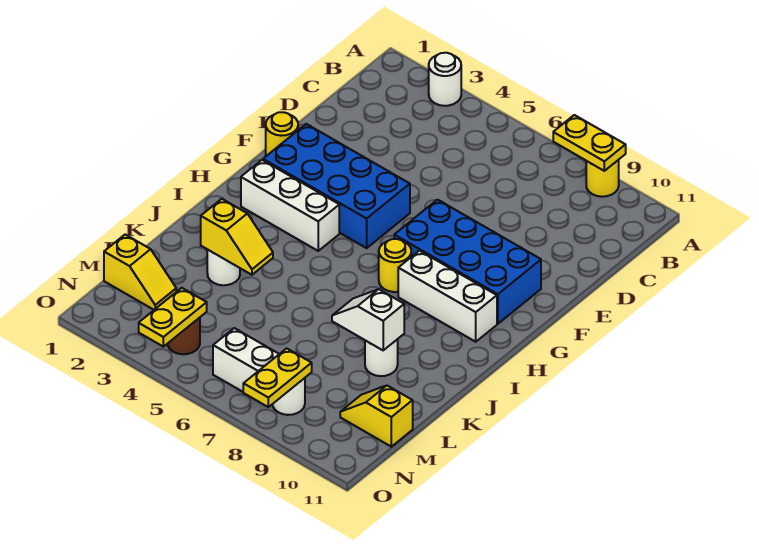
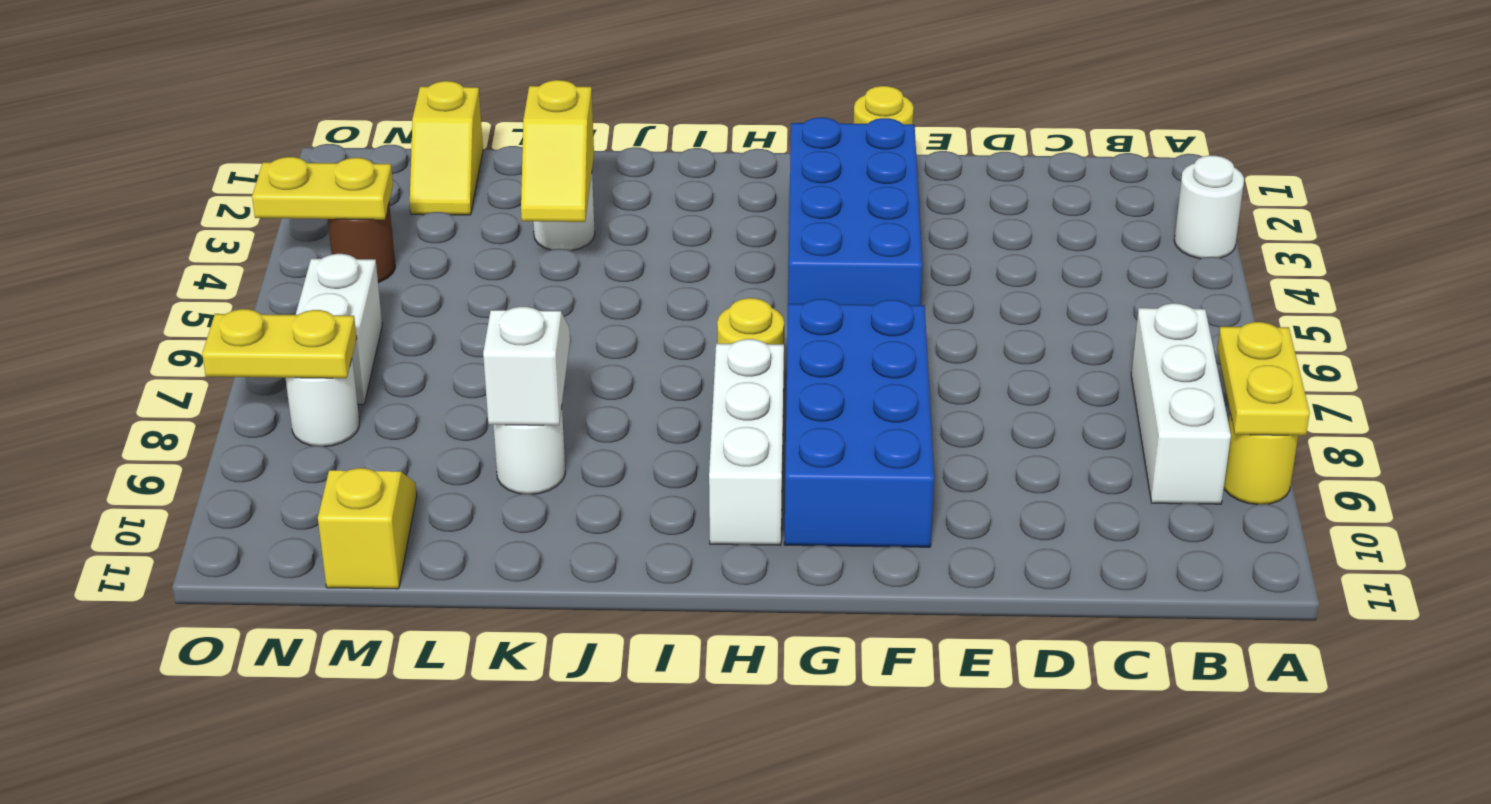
white 1x3 brick [241,160,339,251] -> white 1x3 brick moved to [1131,303,1231,504]

